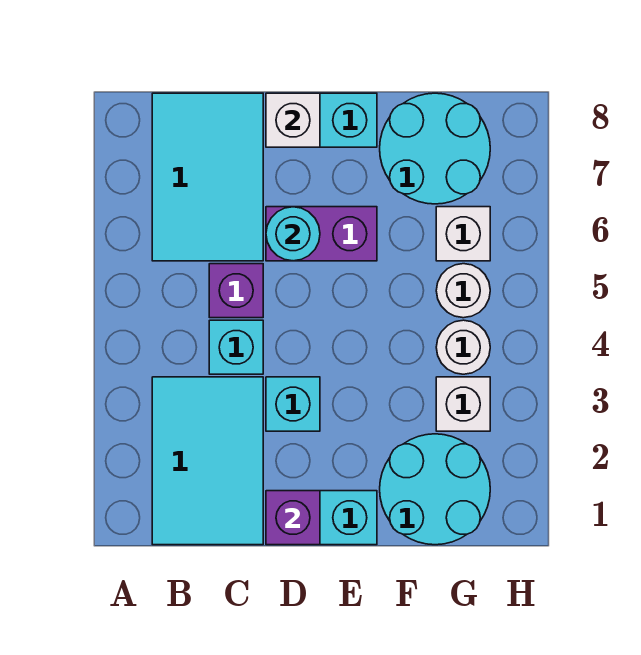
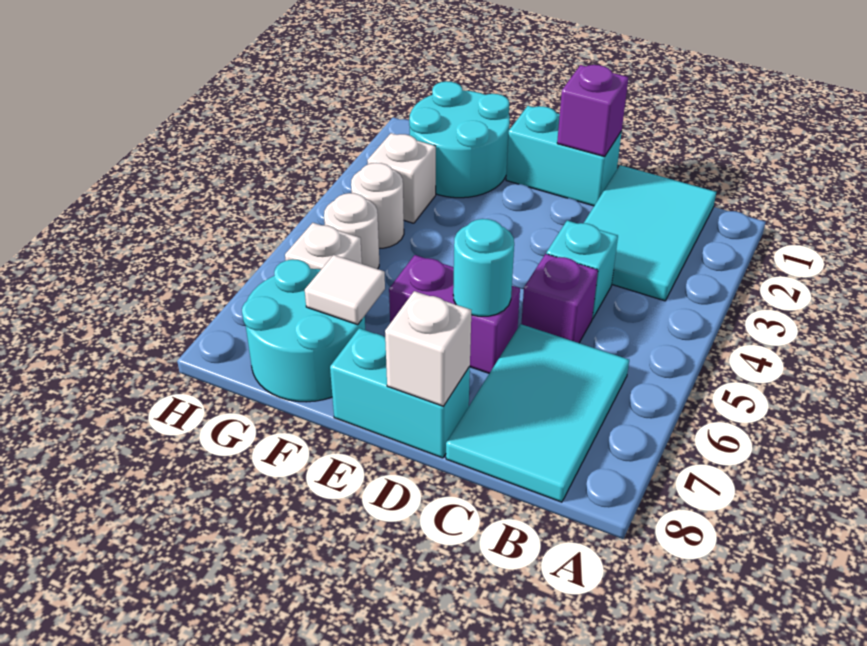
cyan 1x1 brick [266,377,320,431] -> none
none -> white 1x1 tile [305,255,385,325]

